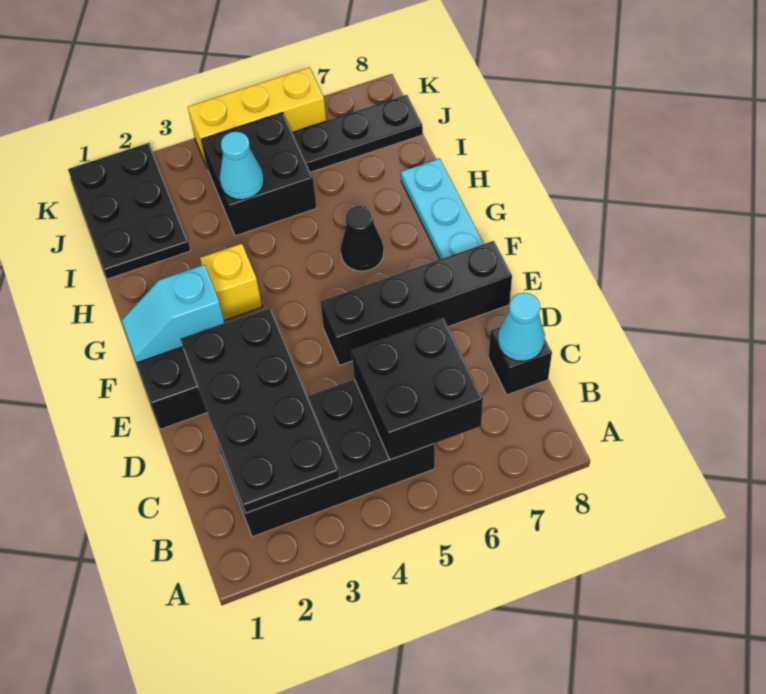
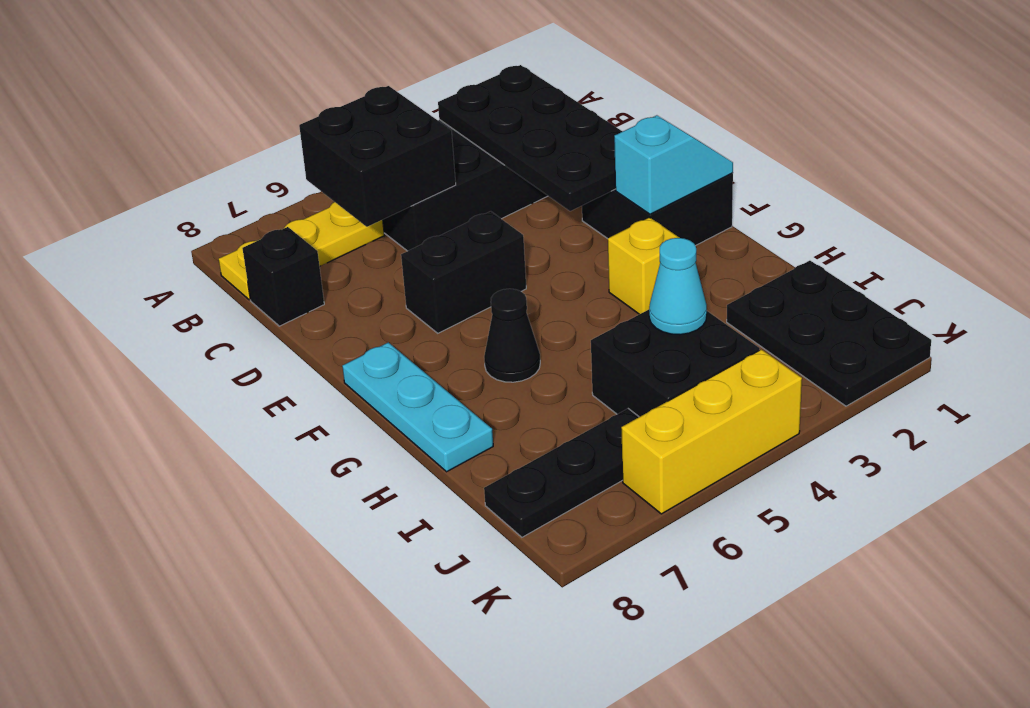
none -> yellow 1x3 plate [219,202,384,300]
cyan 1x1 cone [498,293,545,361] -> none
black 1x4 brick [320,241,512,365] -> black 1x2 brick [401,211,526,333]

